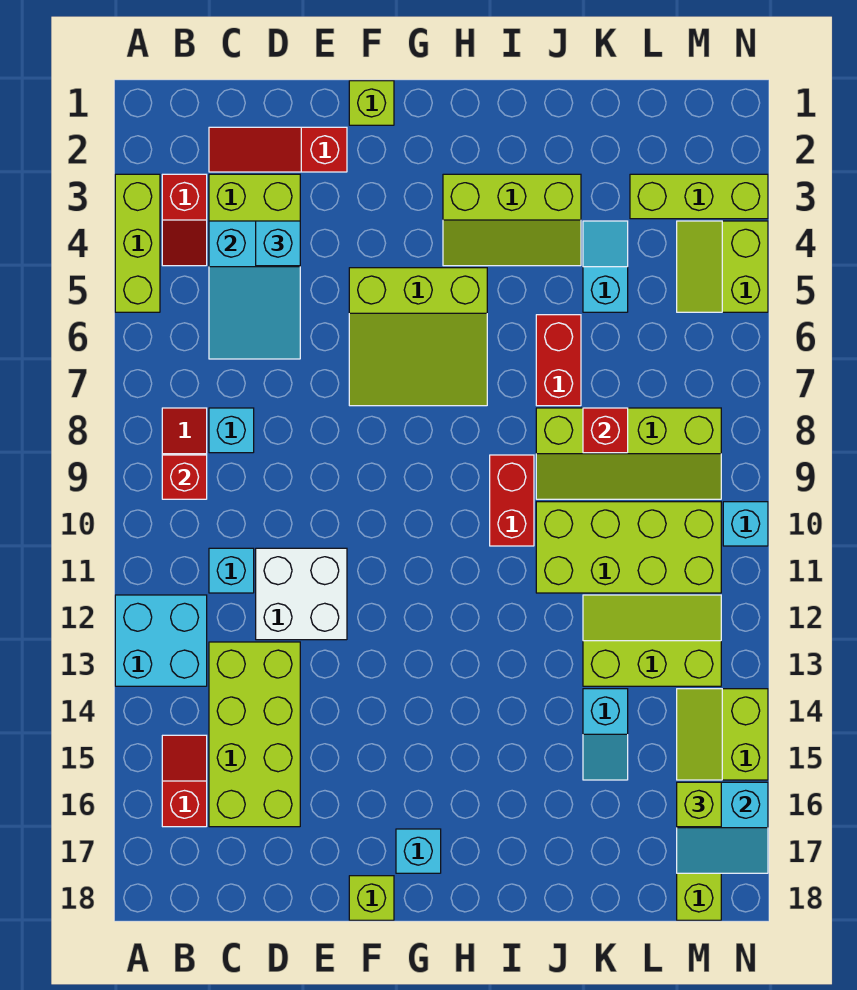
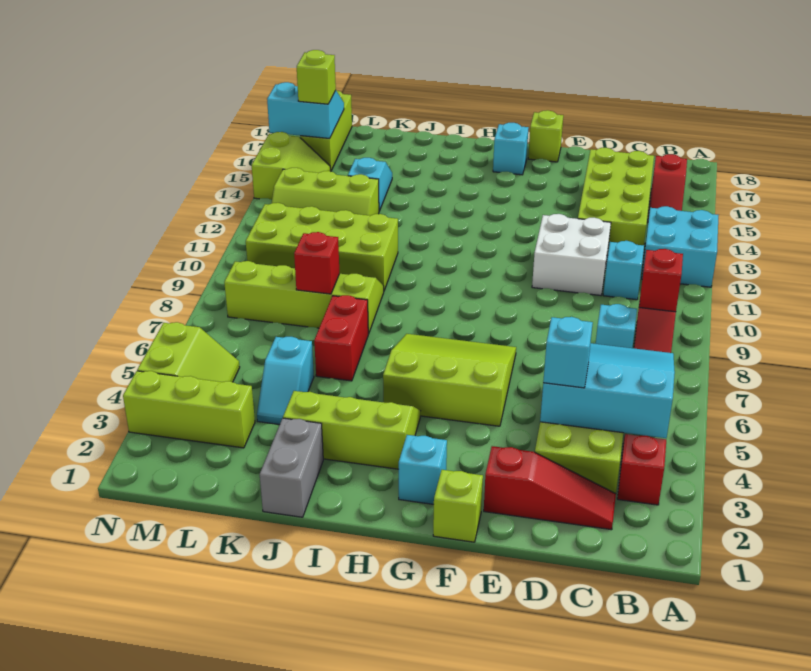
lime 1x3 brick [115,174,160,312] -> none
cyan 2x3 slope [209,221,300,359] -> cyan 3x3 slope [540,343,675,438]
red 1x2 brick [490,455,534,546] -> none
none -> grey 1x2 brick [260,418,323,517]
cyan 1x1 brick [723,502,768,546] -> cyan 1x1 brick moved to [399,435,447,504]

